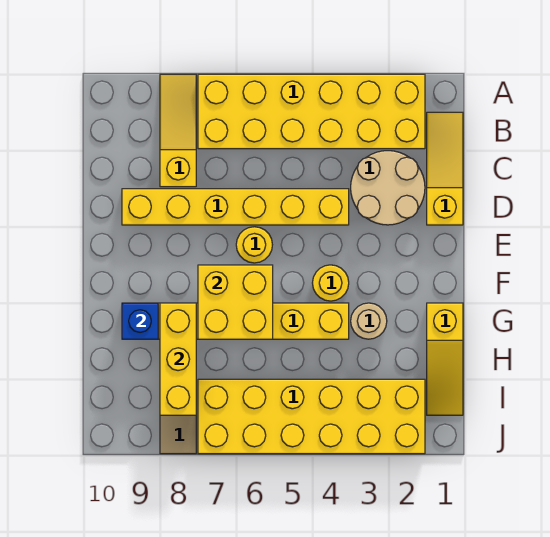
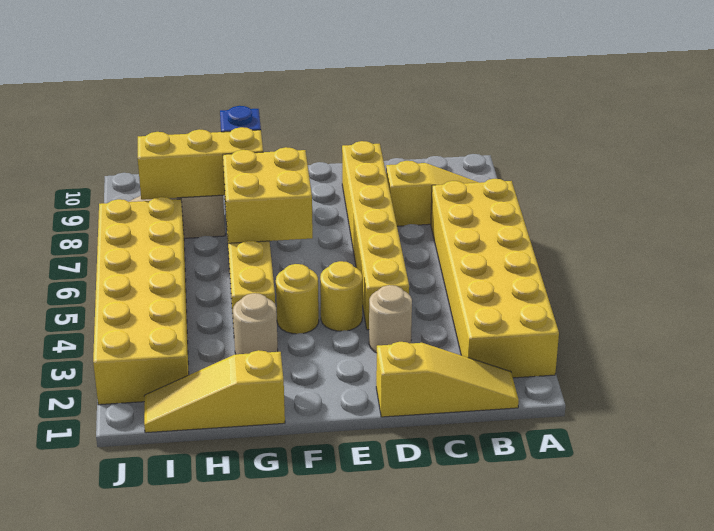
tan 2x2 round brick [351,151,425,225] -> tan 1x1 round brick [369,285,412,353]
yellow 1x1 round brick [236,227,272,263] -> yellow 1x1 round brick moved to [320,261,362,331]

